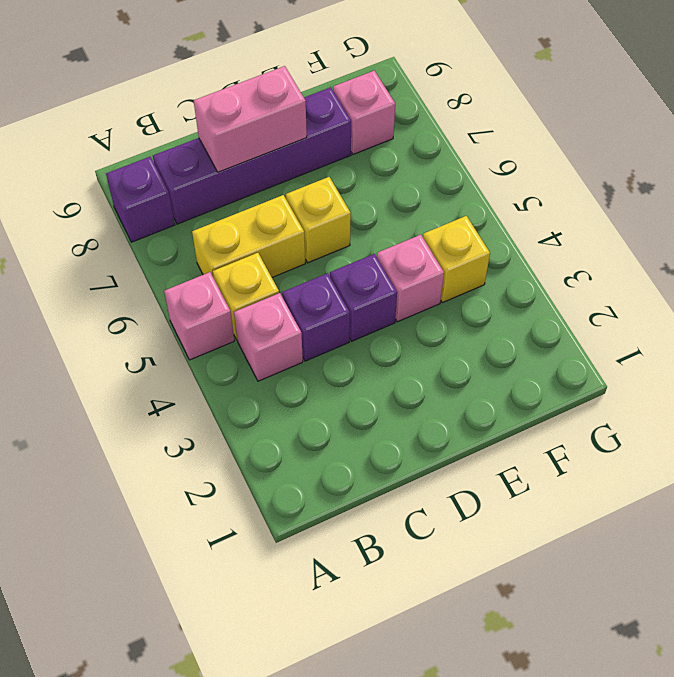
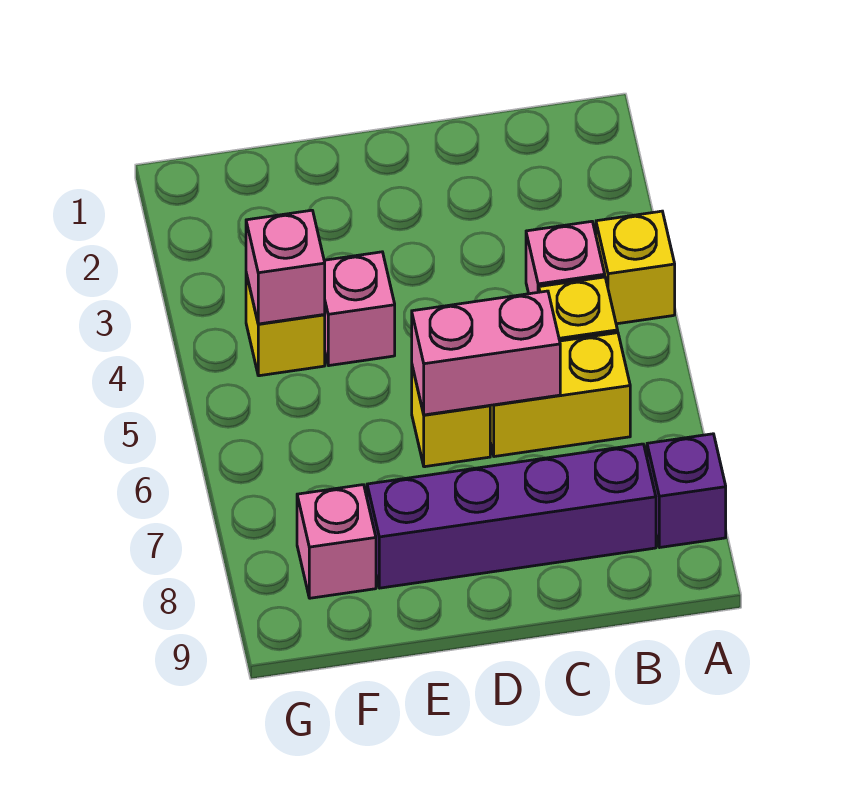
none -> yellow 1x1 brick [596,211,675,324]
pink 1x1 brick [164,272,234,360] -> pink 1x1 brick moved to [246,210,325,324]
purple 1x1 brick [282,273,350,361] -> none
pink 1x2 brick [194,66,307,172] -> pink 1x2 brick moved to [412,291,560,415]
purple 1x1 brick [330,254,397,341] -> none

